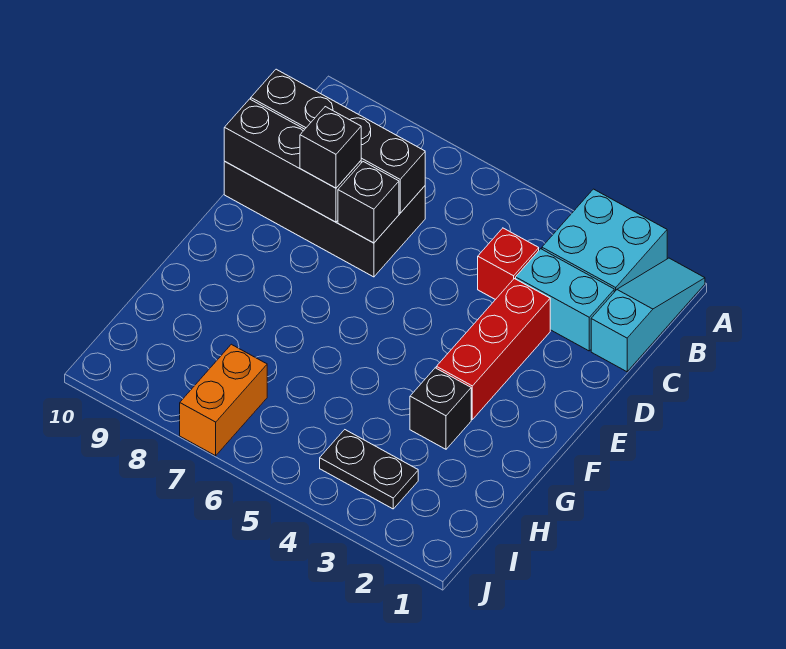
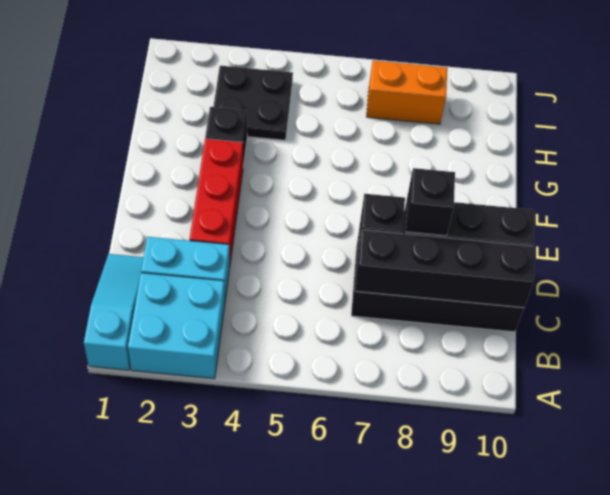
cyan 1x3 slope [591,258,705,372] -> cyan 1x3 slope turned to [84,254,144,370]
red 1x1 brick [478,228,539,300] -> none
black 1x2 plate [320,430,418,509] -> black 2x2 plate [213,66,293,140]
orange 1x2 brick [180,344,267,456] -> orange 1x2 brick turned to [367,61,447,124]

